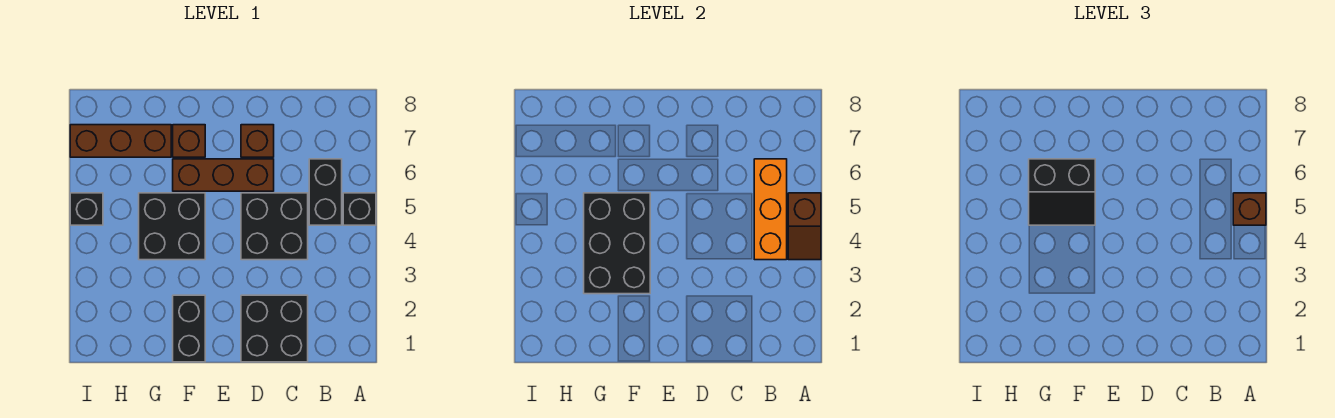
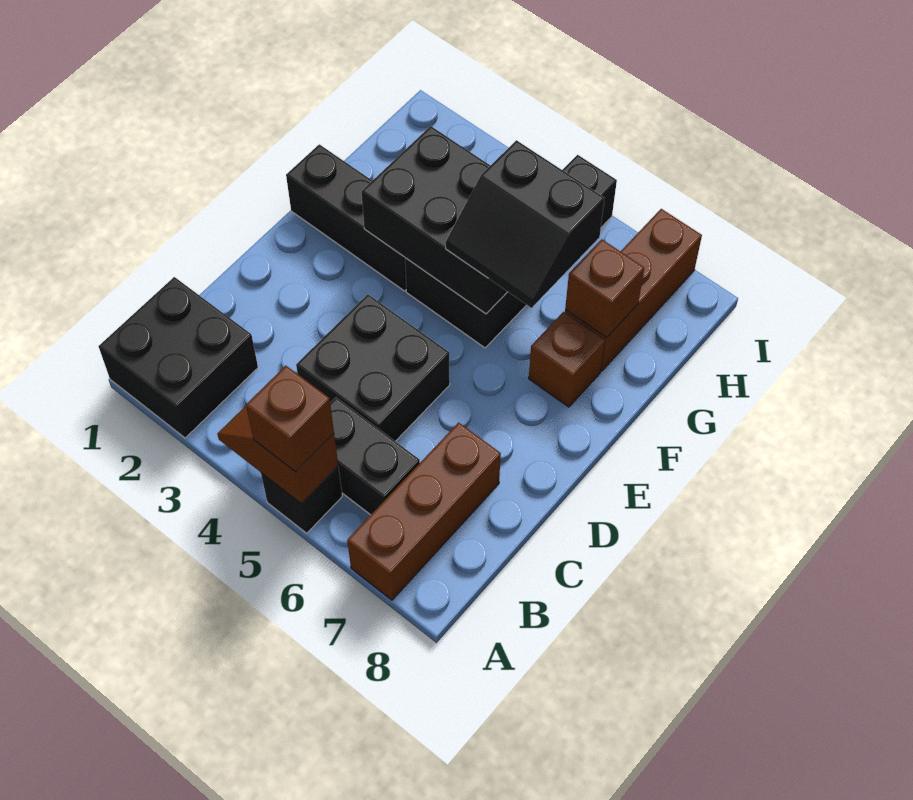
orange 1x3 brick [754,159,787,260] -> none
black 2x2 brick [241,295,308,362] -> black 2x2 brick moved to [99,277,258,438]
brown 1x3 brick [173,159,274,191] -> brown 1x3 brick moved to [347,422,501,600]
brown 1x1 brick [241,125,274,157] -> brown 1x1 brick moved to [565,239,644,338]
black 1x2 brick [173,295,205,362] -> black 1x3 brick [286,144,406,291]
black 2x2 slope [1029,159,1095,225] -> black 2x2 slope turned to [446,140,605,308]

